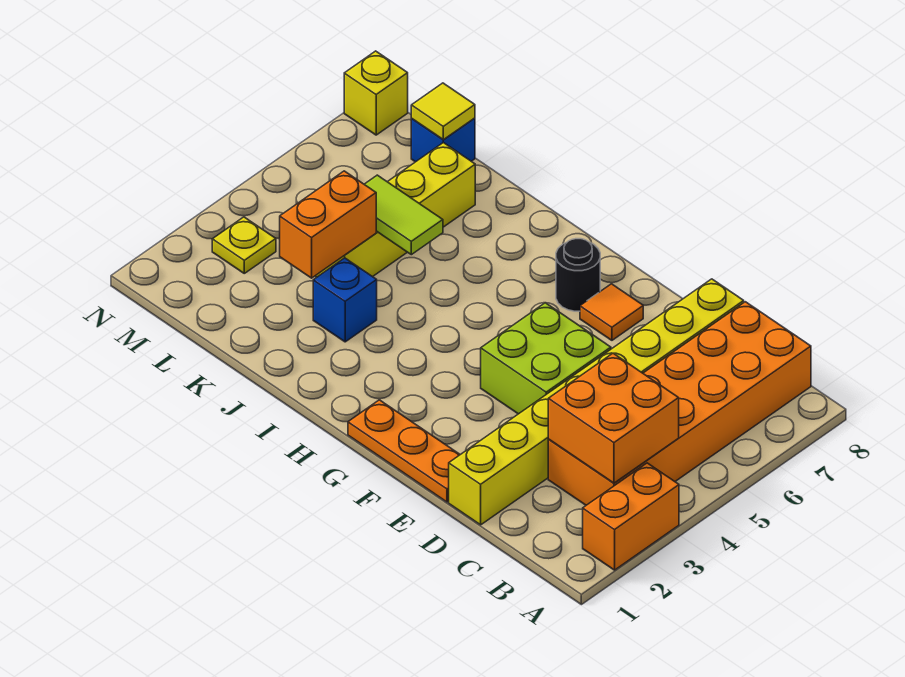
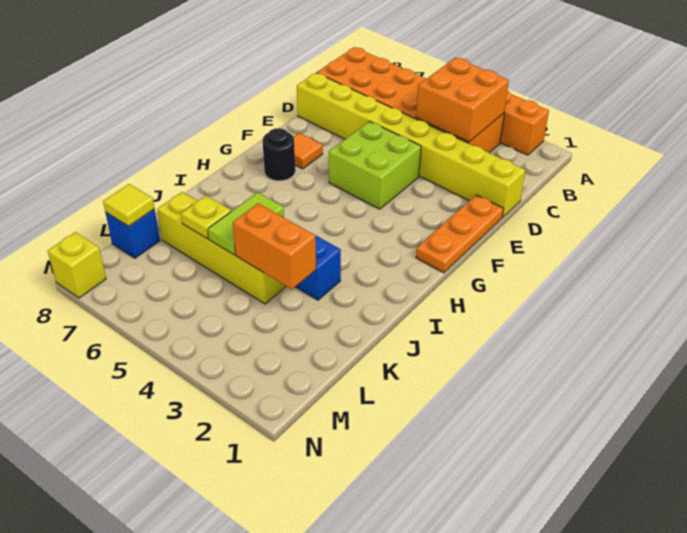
yellow 1x1 plate [212,217,276,273] -> yellow 1x1 plate moved to [181,196,231,239]

